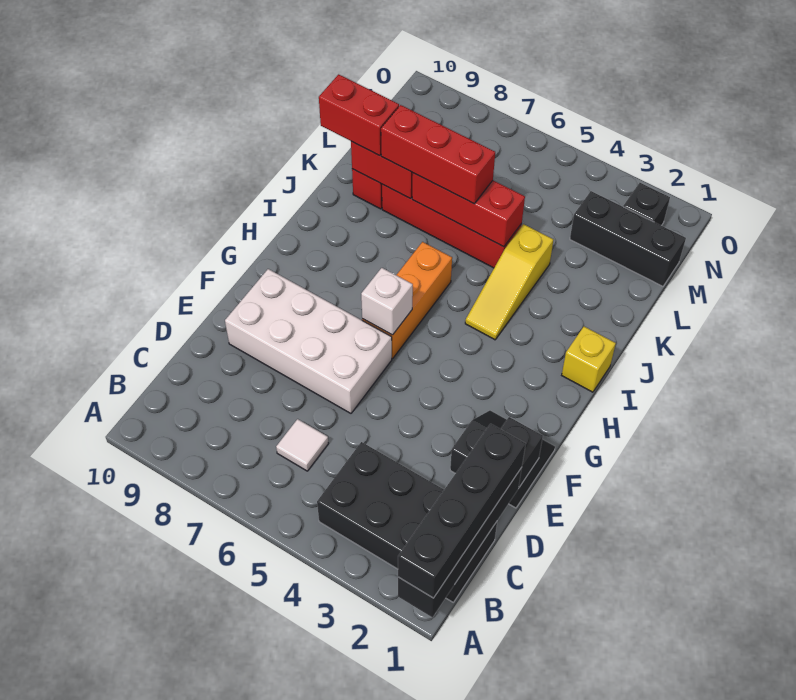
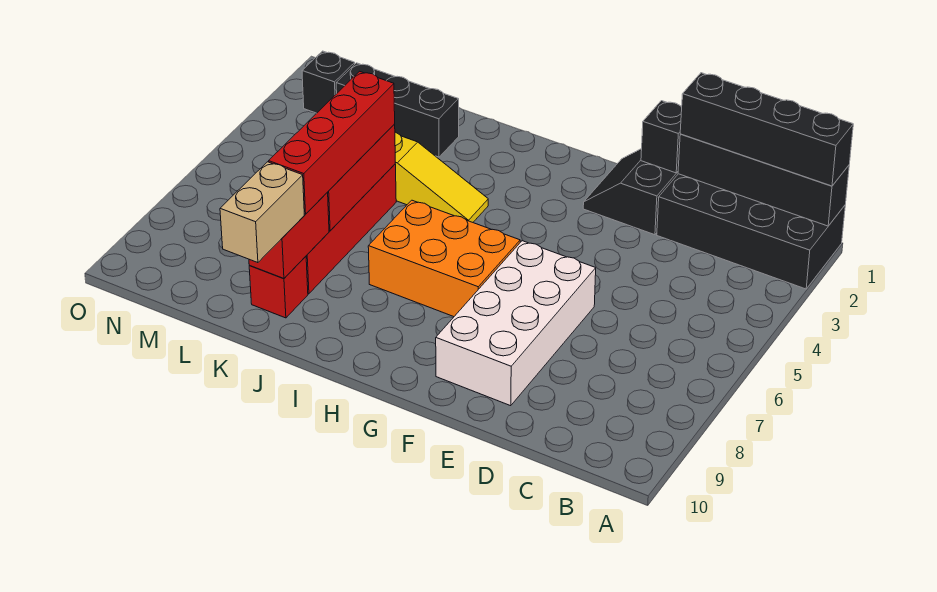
black 2x4 brick [317,442,497,602] -> black 2x4 brick turned to [657,174,845,289]
white 1x1 tile [276,419,329,471] -> none
orange 1x3 brick [362,242,452,359] -> orange 2x3 brick [368,200,520,317]
white 1x1 brick [361,268,413,335] -> none
yellow 1x1 brick [562,327,616,392] -> none
red 1x3 brick [381,105,495,204] -> red 1x4 brick [269,71,395,214]
red 1x2 brick [319,74,399,156] -> tan 1x2 brick [220,162,304,263]
black 1x3 brick [570,191,686,286] -> black 1x3 brick turned to [336,63,459,157]

